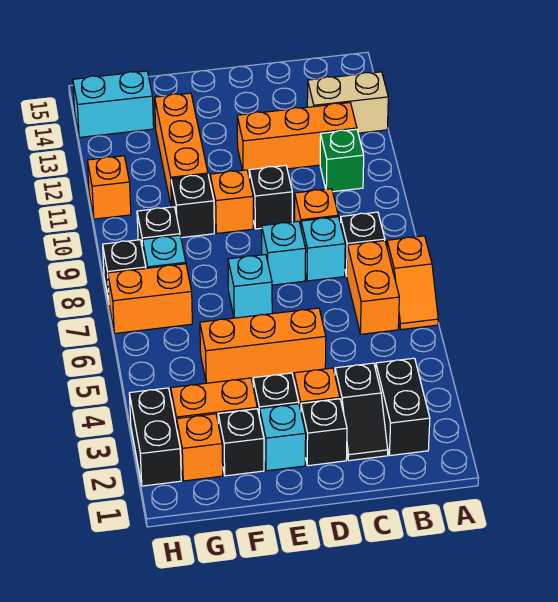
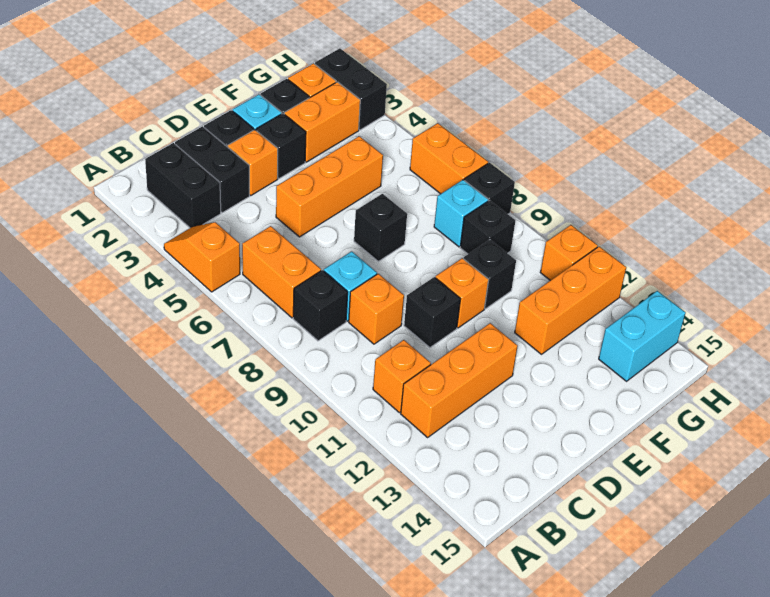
orange 1x2 slope [387,236,438,330] -> orange 1x2 slope moved to [164,222,240,292]
tan 1x2 brick [307,72,388,133] -> none
green 1x1 brick [320,129,364,192] -> orange 1x1 brick [373,340,431,413]
black 1x2 slope [335,363,388,461] -> black 1x2 brick [175,126,249,213]
cyan 1x1 brick [262,221,306,285] -> none
cyan 1x1 brick [228,254,272,318] -> black 1x1 brick [354,194,407,261]
orange 1x3 brick [155,93,208,207] -> orange 1x3 brick turned to [515,247,626,354]
orange 1x2 brick [108,264,192,333] -> orange 1x2 brick turned to [410,123,488,194]

